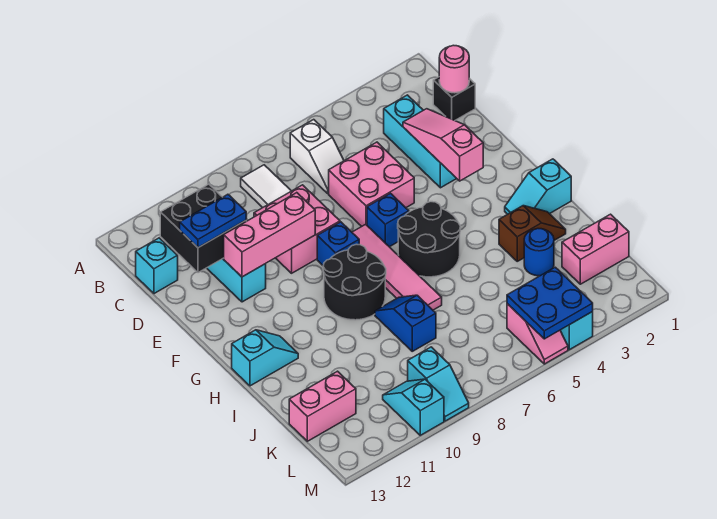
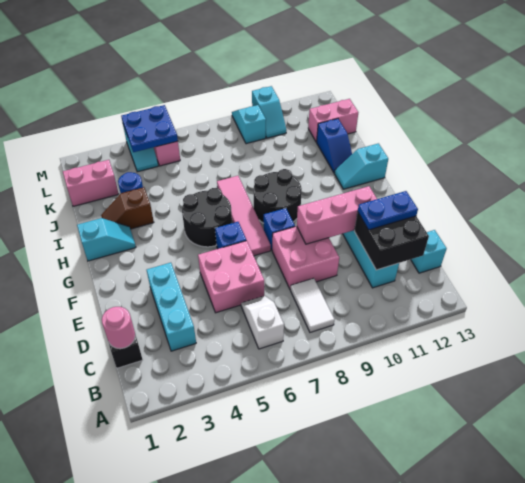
pink 1x3 slope [403,109,483,181] -> none
blue 1x2 slope [375,295,436,351] -> blue 1x2 slope moved to [317,119,352,173]

